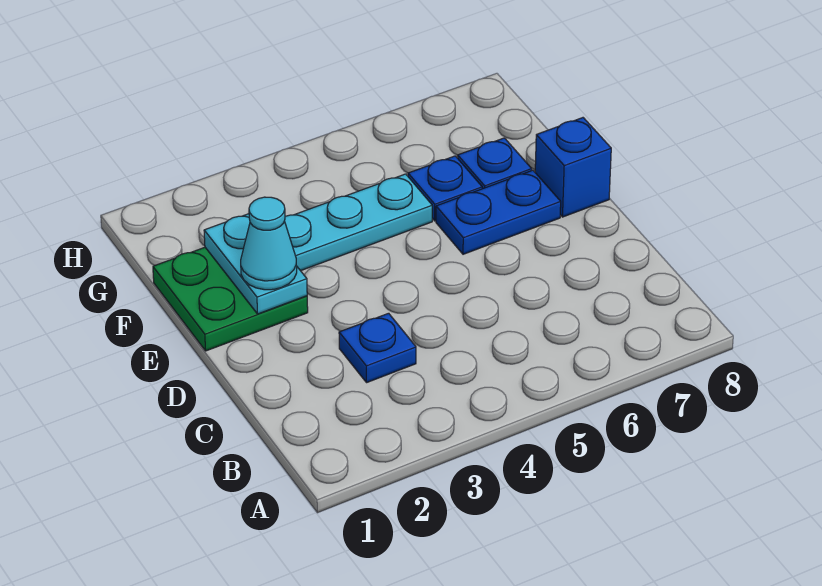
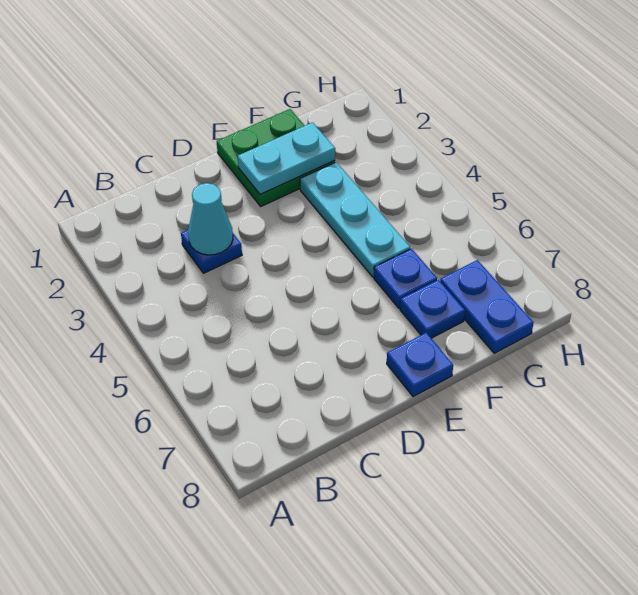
cyan 1x1 cone [241,197,297,290] -> cyan 1x1 cone moved to [188,183,233,255]
blue 1x2 plate [436,170,561,254] -> blue 1x2 plate moved to [440,260,534,353]
blue 1x1 brick [535,118,611,217] -> blue 1x1 plate [387,333,453,397]

